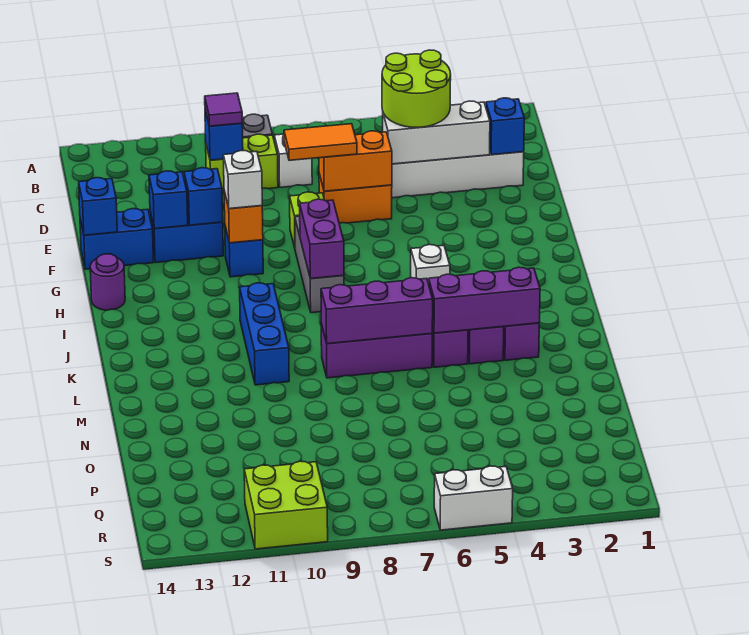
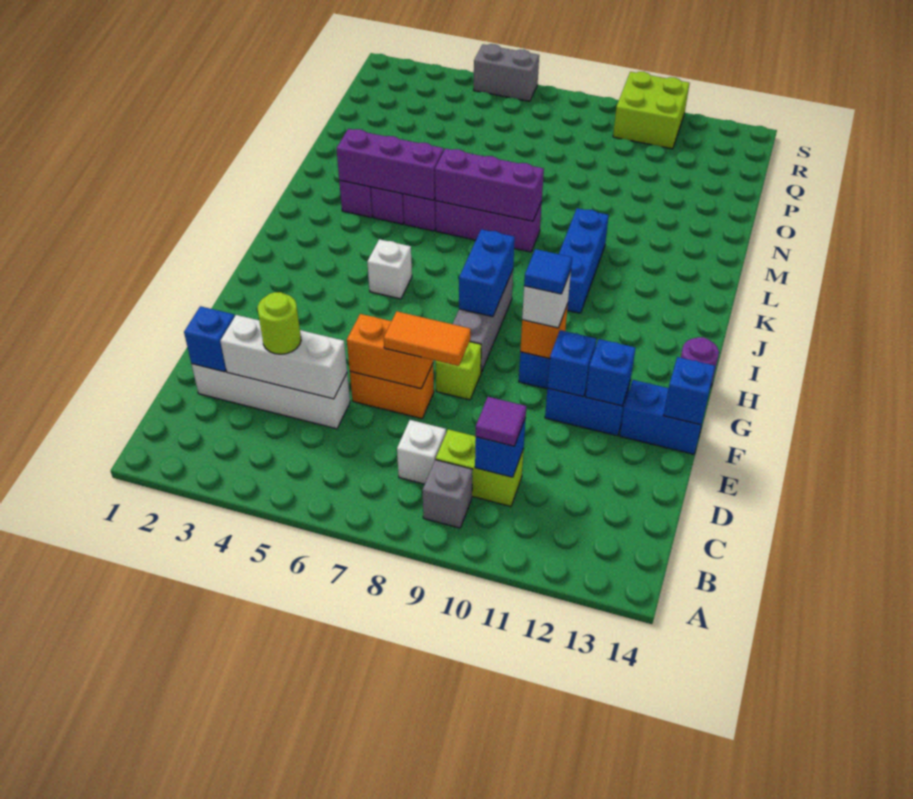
lime 2x2 round brick [382,50,451,127] -> lime 1x1 round brick [258,292,301,354]
none -> blue 1x1 tile [524,249,572,294]
purple 1x2 brick [300,199,344,279] -> blue 1x2 brick [459,229,515,317]
white 1x2 brick [434,466,513,530] -> grey 1x2 brick [474,44,539,101]

